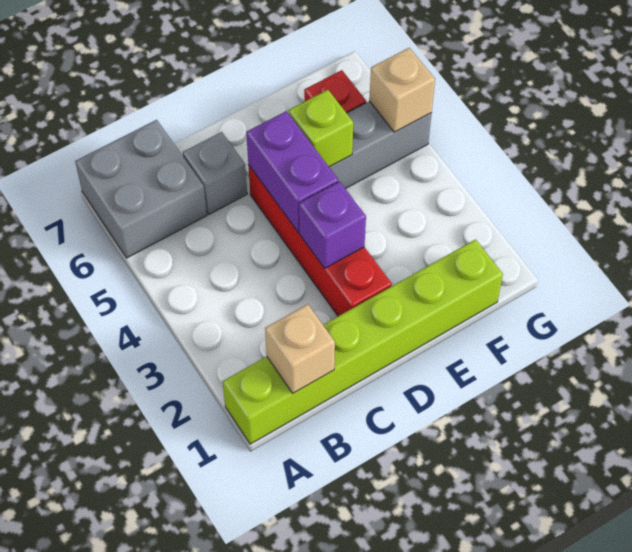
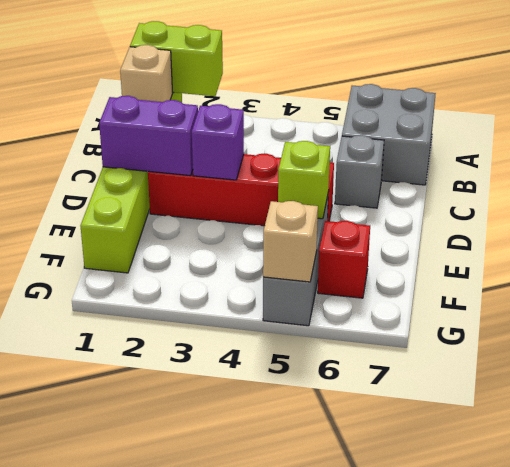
none -> lime 1x2 brick [130,21,223,96]
purple 1x2 brick [246,111,338,232] -> purple 1x2 brick moved to [99,96,198,176]

